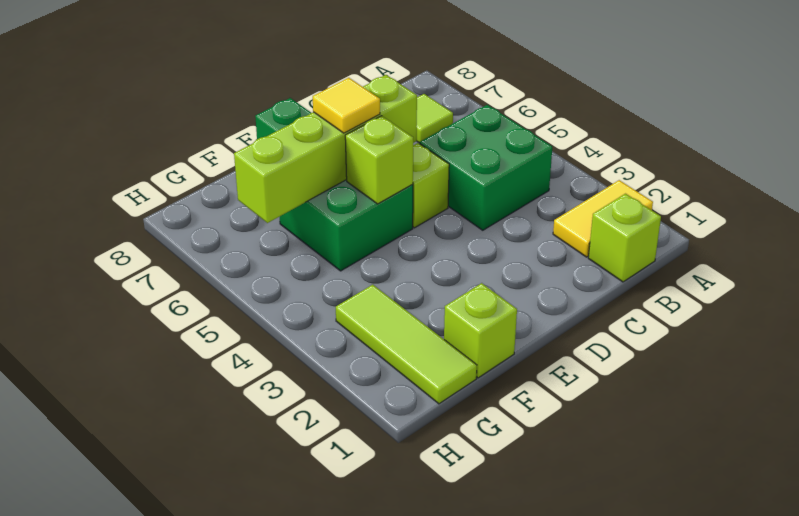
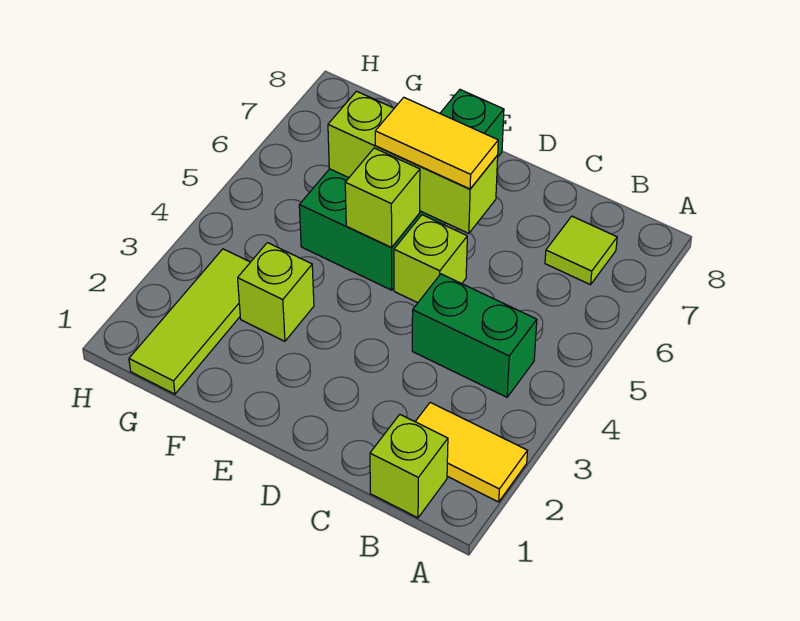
green 2x2 brick [420,105,552,230] -> green 1x2 brick [412,274,537,397]
lime 1x4 brick [234,75,417,223] -> lime 1x3 brick [328,91,498,233]
yellow 1x1 tile [313,78,380,133] -> yellow 1x2 tile [375,97,498,189]
lime 1x1 brick [444,283,517,378] -> lime 1x1 brick moved to [238,243,314,341]

